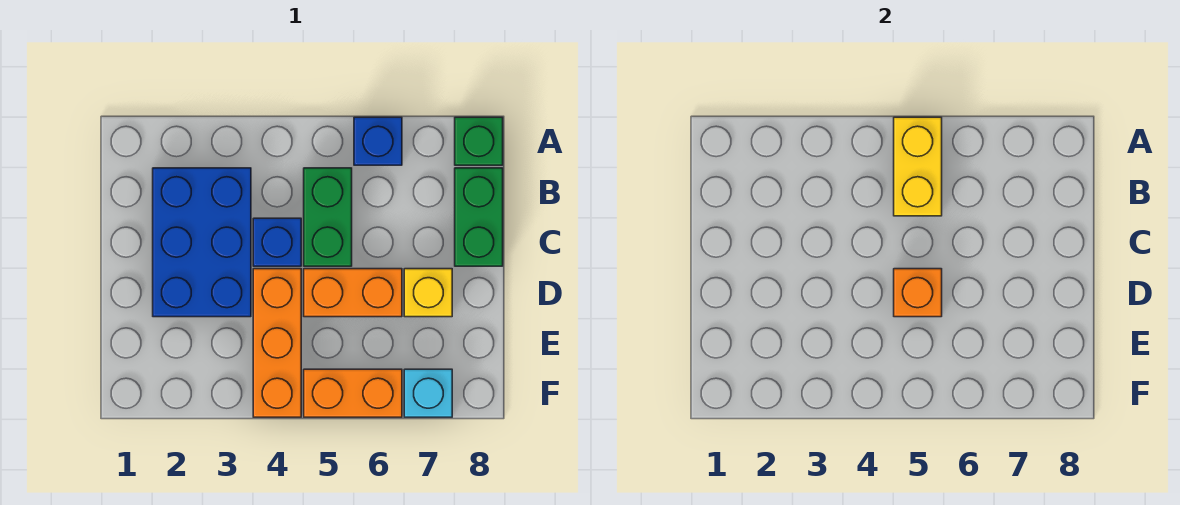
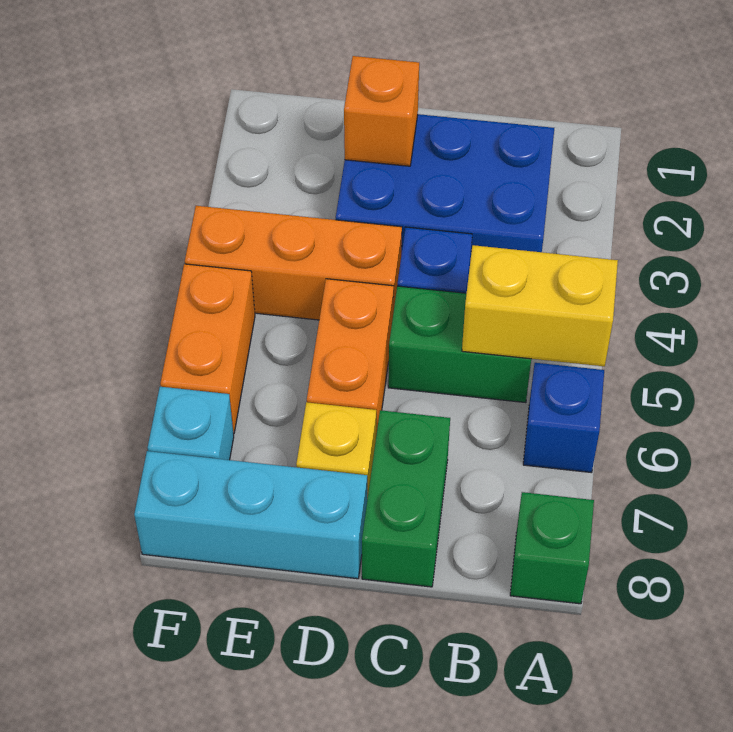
green 1x2 brick [455,168,503,266] -> green 1x2 brick turned to [362,410,450,587]
orange 1x1 brick [894,269,942,317] -> orange 1x1 brick moved to [344,56,419,166]
none -> cyan 1x3 brick [134,451,367,579]

